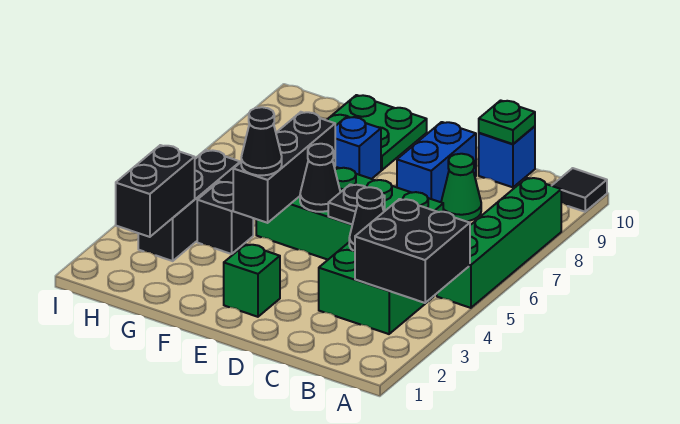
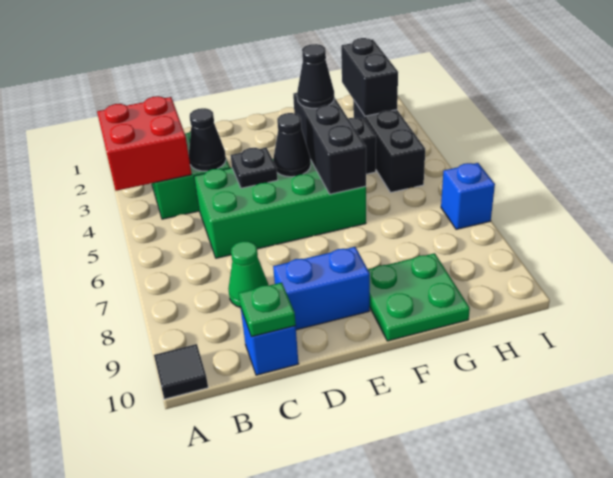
black 2x2 brick [355,199,470,303] -> red 2x2 brick [97,96,192,191]
green 1x4 brick [437,178,561,308] -> none
blue 1x2 brick [397,122,476,202] -> blue 1x2 brick turned to [273,247,370,330]
green 1x1 brick [224,244,280,317] -> none
blue 1x1 brick [335,117,381,179] -> blue 1x1 brick moved to [441,163,495,229]

